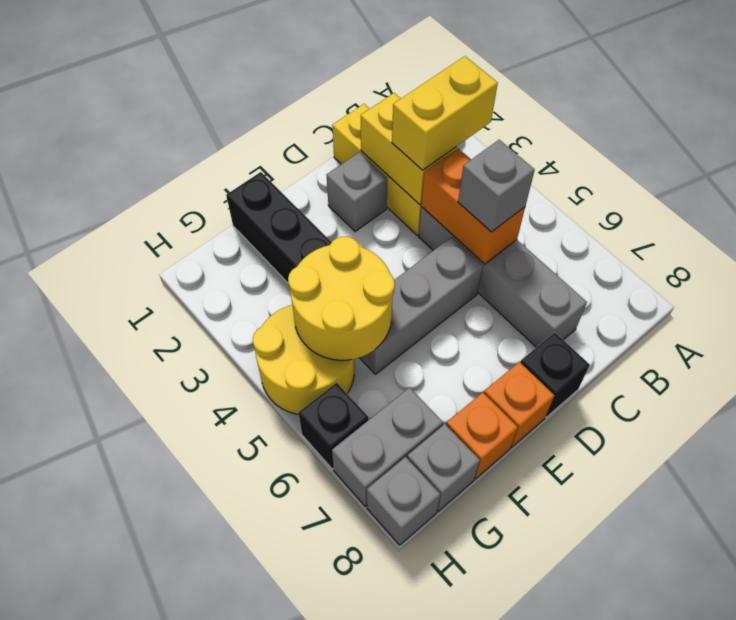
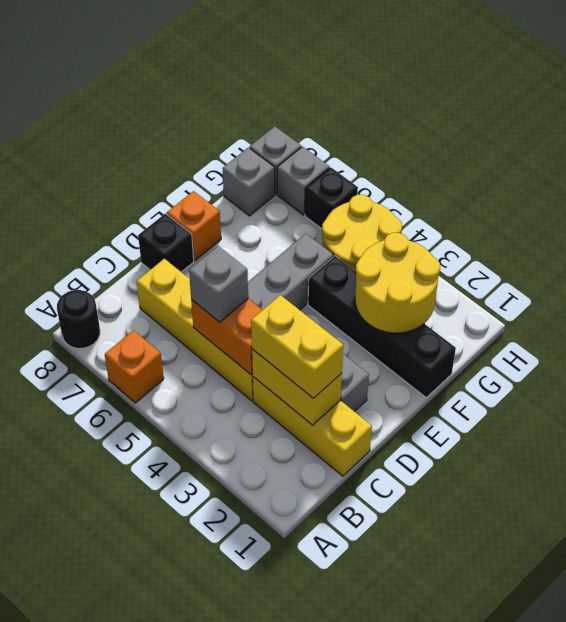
none -> black 1x1 round brick [57,290,100,349]
yellow 1x2 brick [392,56,498,170] -> yellow 1x2 brick turned to [251,295,343,398]
grey 1x4 brick [419,207,587,347] -> yellow 1x4 brick [137,259,253,401]
yellow 2x2 round brick [288,237,395,360] -> yellow 2x2 round brick moved to [355,233,440,333]
orange 1x1 brick [446,392,518,479] -> orange 1x1 brick moved to [105,330,164,403]
grey 1x2 brick [332,387,443,506] -> grey 1x1 brick [277,147,329,215]

